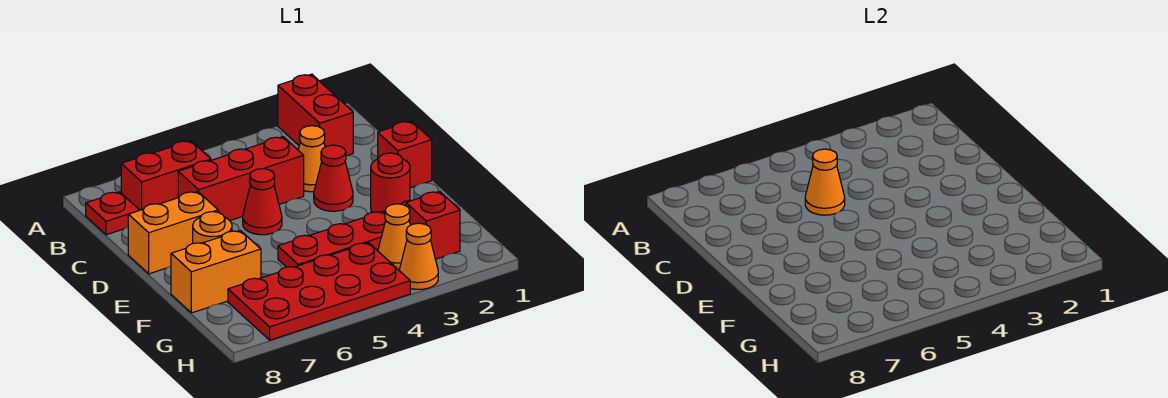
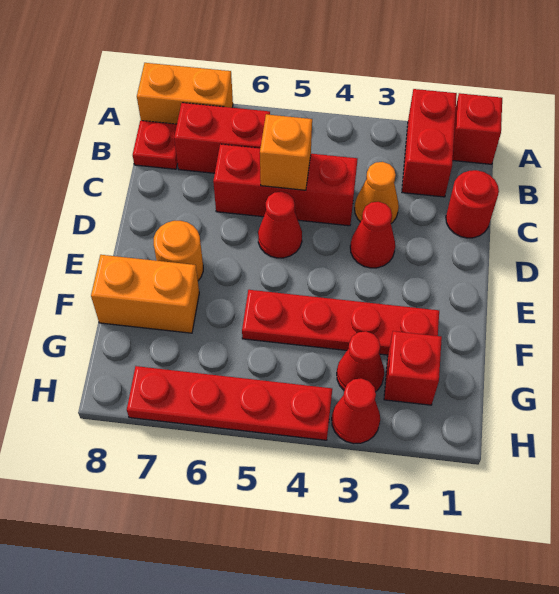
orange 1x1 cone [805,149,845,215] -> orange 1x1 brick [260,114,312,190]
red 1x1 brick [378,121,432,188] -> red 1x1 brick moved to [453,93,502,164]
orange 1x2 brick [128,191,218,274] -> orange 1x2 brick moved to [137,63,233,124]
red 1x1 round brick [371,153,410,213] -> red 1x1 round brick moved to [446,170,499,238]
orange 1x1 cone [378,204,410,270] -> red 1x1 cone [337,331,384,392]
red 2x4 plate [228,243,410,340] -> red 1x4 plate [127,366,332,440]
orange 1x1 cone [399,223,438,289] -> red 1x1 cone [332,378,380,444]

